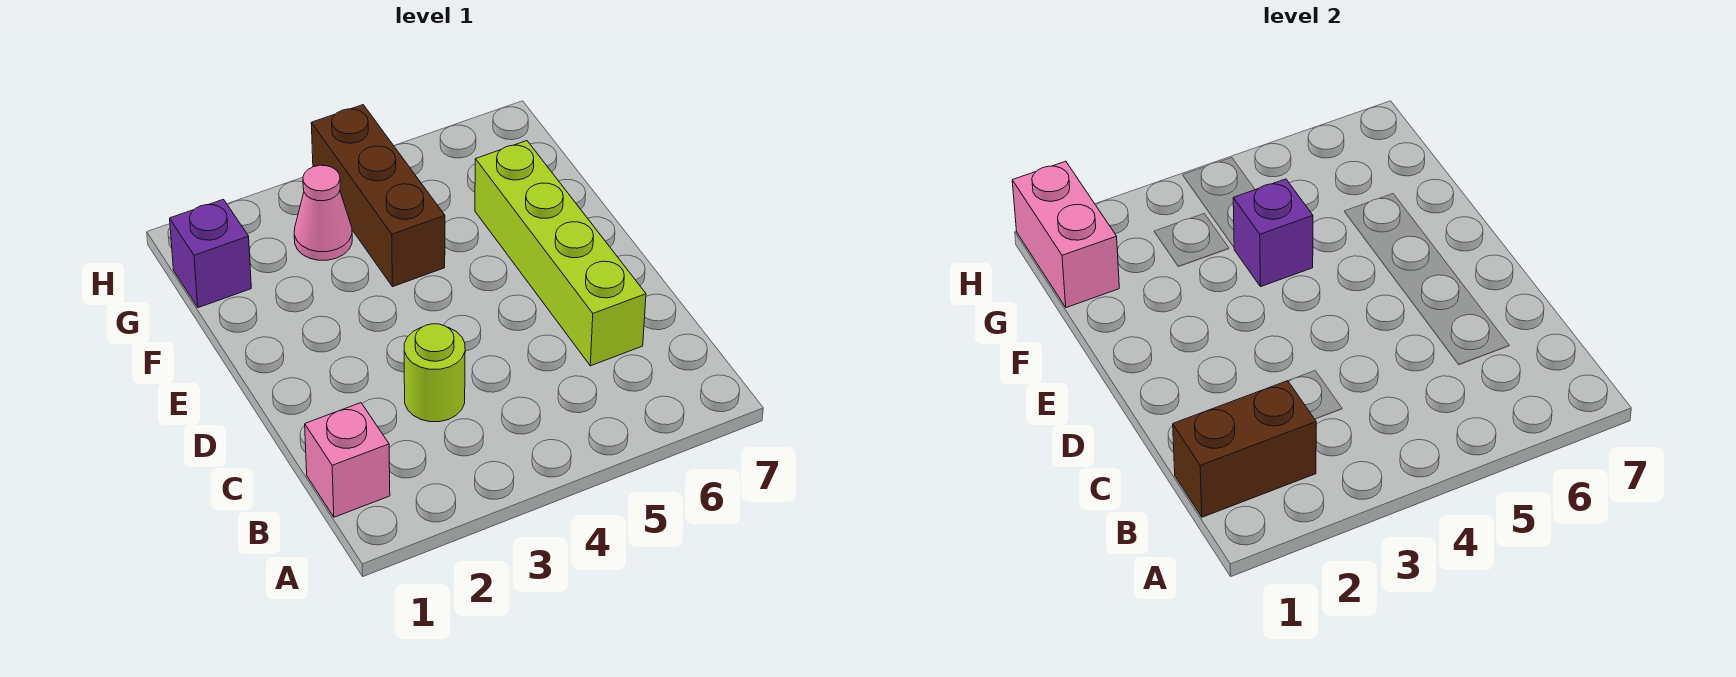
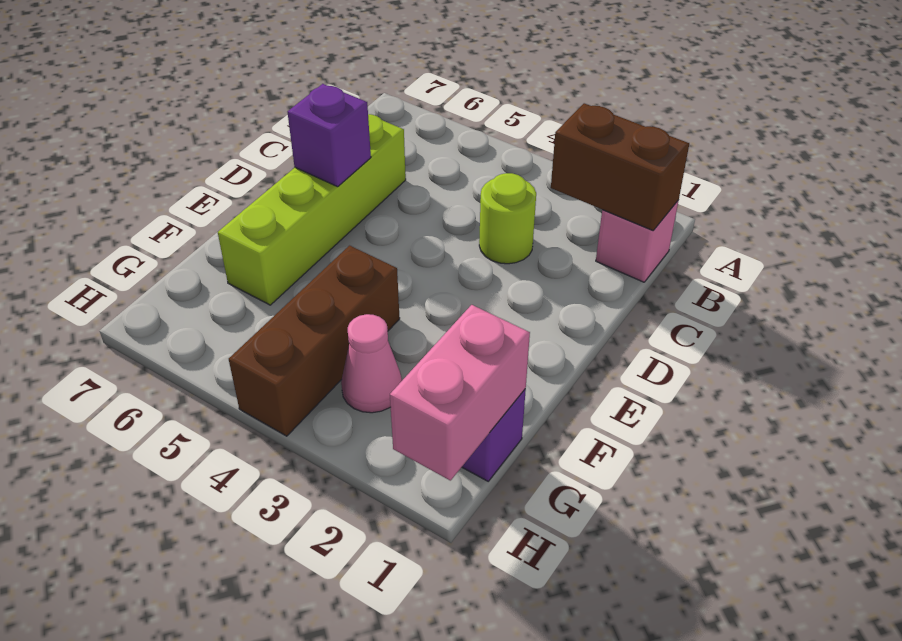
purple 1x1 brick [1233,179,1313,287] -> purple 1x1 brick moved to [288,84,371,187]

